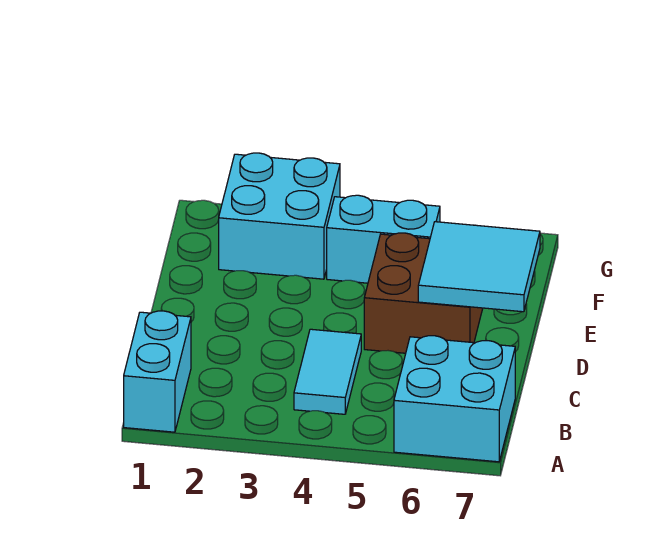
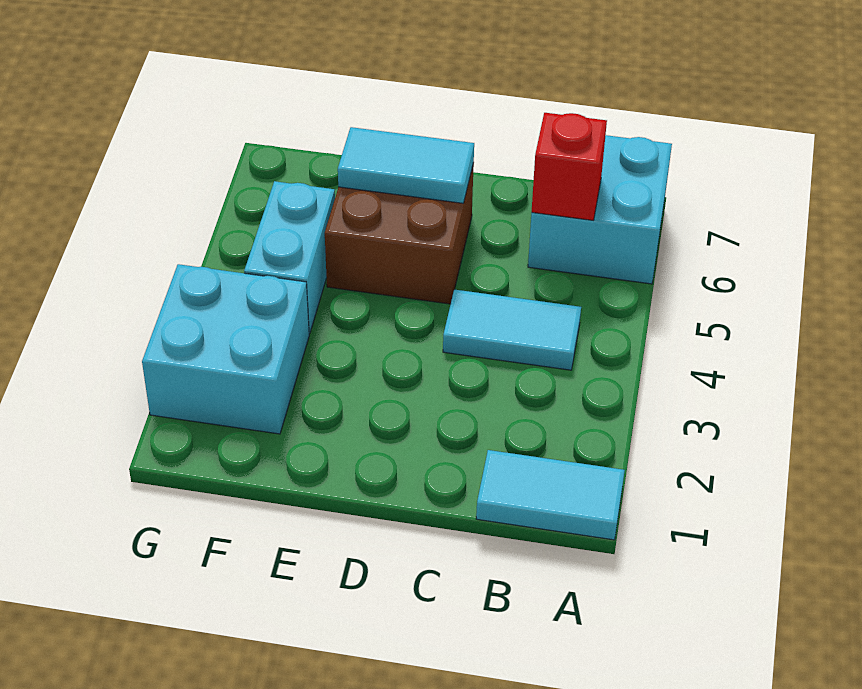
cyan 1x2 brick [124,311,191,432] -> cyan 1x2 tile [476,450,625,540]
none -> red 1x1 brick [532,113,607,220]
cyan 2x2 tile [418,222,540,312] -> cyan 1x2 tile [338,127,474,203]

